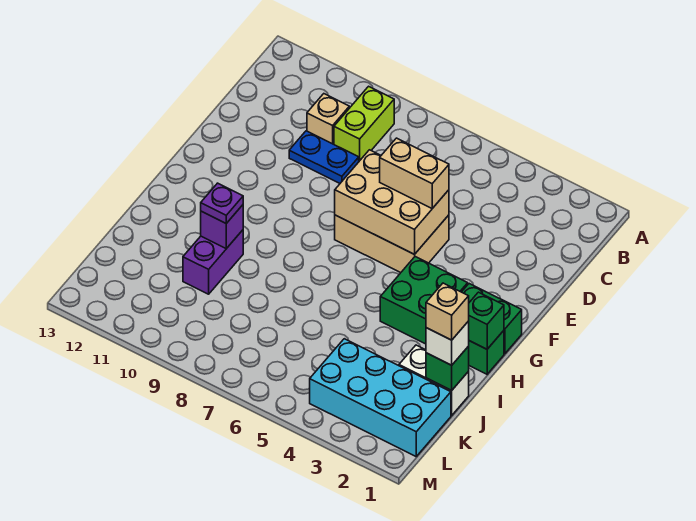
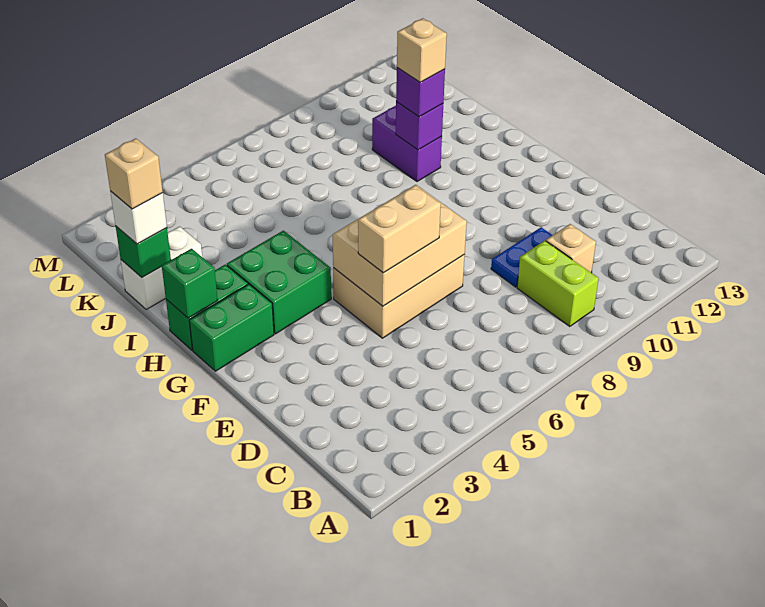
purple 1x1 plate [201,183,243,223] -> purple 1x1 brick [396,68,445,117]
none -> tan 1x1 brick [397,18,447,82]
cyan 2x4 brick [310,339,451,456] -> none

